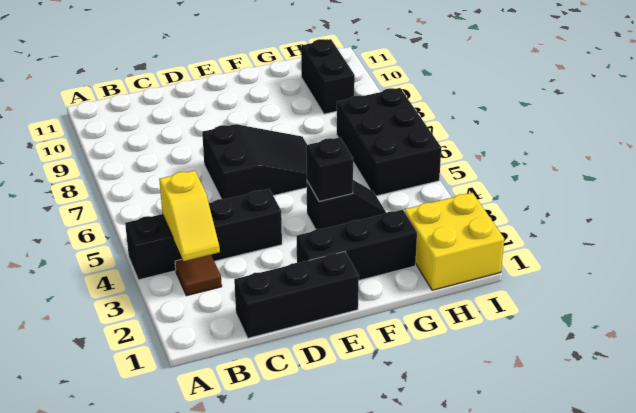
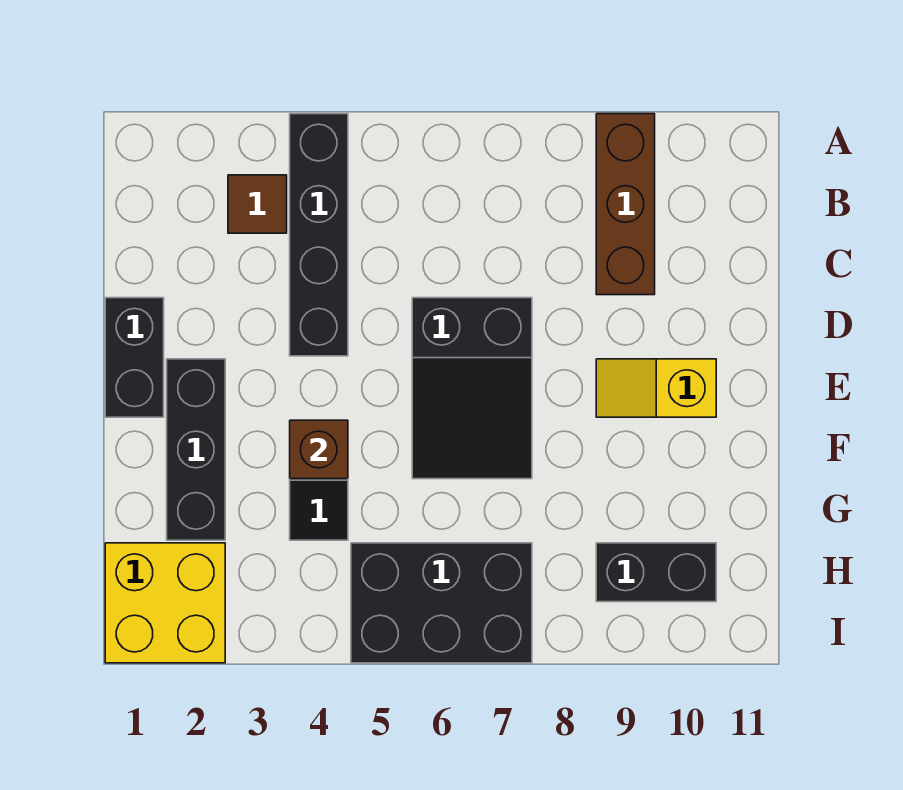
none -> brown 1x3 brick [596,114,655,295]
yellow 1x2 slope [159,171,220,261] -> yellow 1x2 slope moved to [596,359,716,417]
black 1x3 brick [234,252,359,338] -> black 1x2 brick [105,298,164,417]
black 1x1 brick [306,137,353,202] -> brown 1x1 brick [290,420,348,479]

